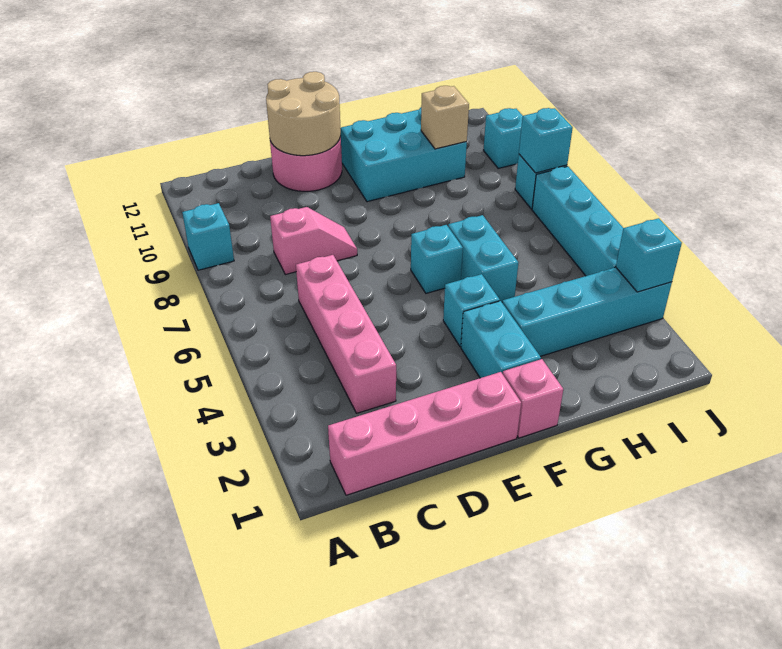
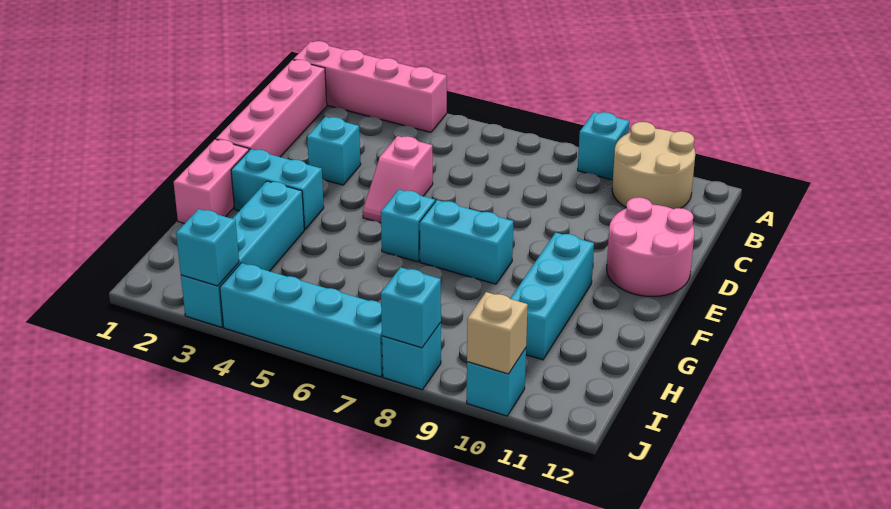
pink 1x4 brick [296,255,396,413] -> pink 1x4 brick moved to [293,41,447,132]
pink 1x2 slope [270,207,357,275] -> pink 1x2 slope moved to [363,136,433,223]
tan 2x2 round brick [266,72,341,156] -> tan 2x2 round brick moved to [612,122,695,209]
pink 1x1 brick [503,359,563,438] -> pink 1x2 brick [174,139,249,224]
cyan 1x1 brick [443,274,500,347] -> cyan 1x1 brick moved to [307,117,361,185]
cyan 2x3 brick [340,108,467,202] -> cyan 1x3 brick [510,233,594,360]
cyan 1x2 brick [448,215,518,302] -> cyan 1x2 brick moved to [420,200,513,284]
tan 1x1 brick [421,86,469,149] -> tan 1x1 brick moved to [467,292,528,374]

